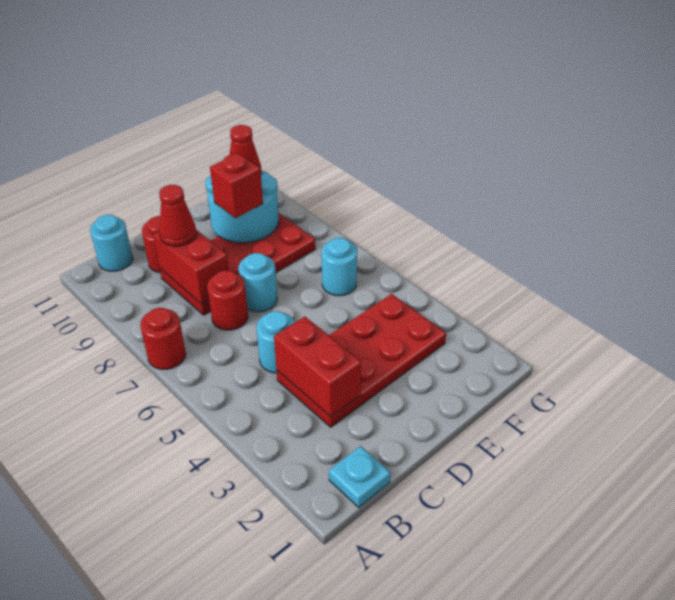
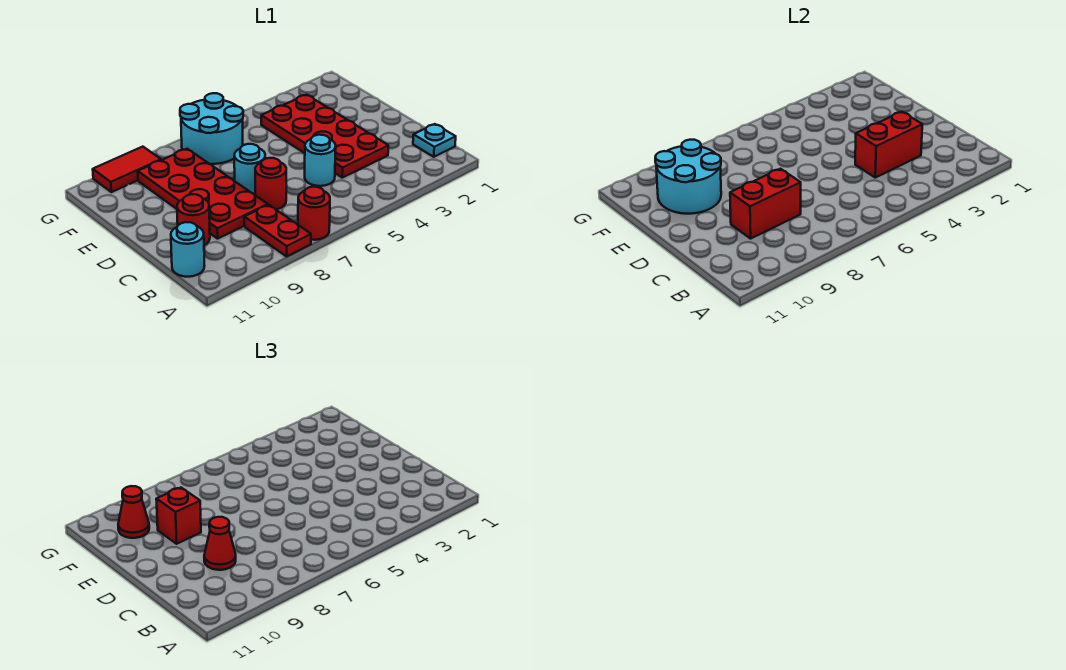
none -> red 1x2 plate [244,205,311,256]
cyan 1x1 round brick [322,238,357,296] -> cyan 2x2 round brick [180,93,243,164]
none -> red 1x2 tile [93,147,161,192]

